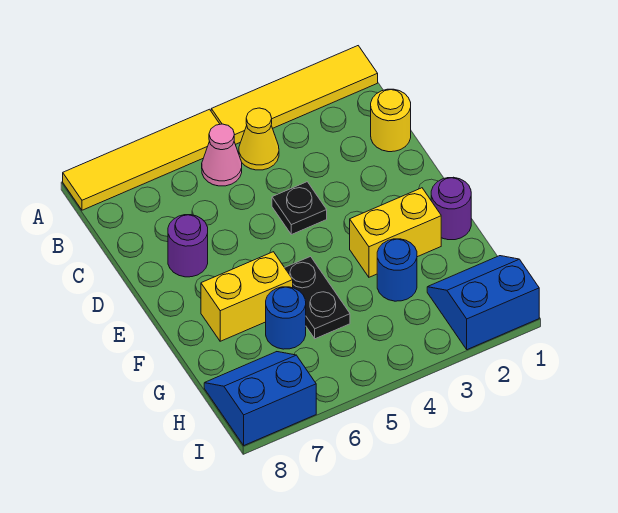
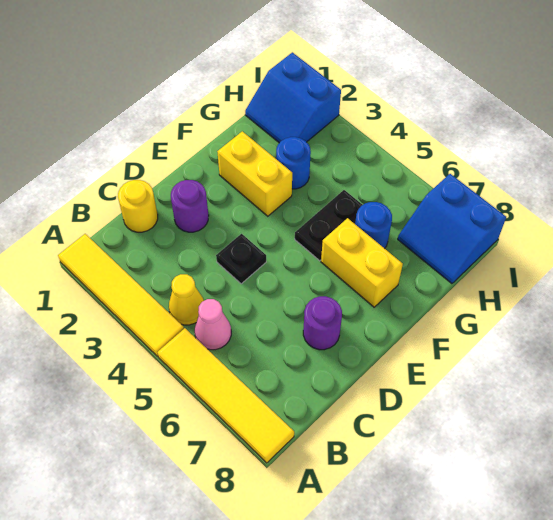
purple 1x1 round brick [431,177,471,240] -> purple 1x1 round brick moved to [171,180,209,232]

